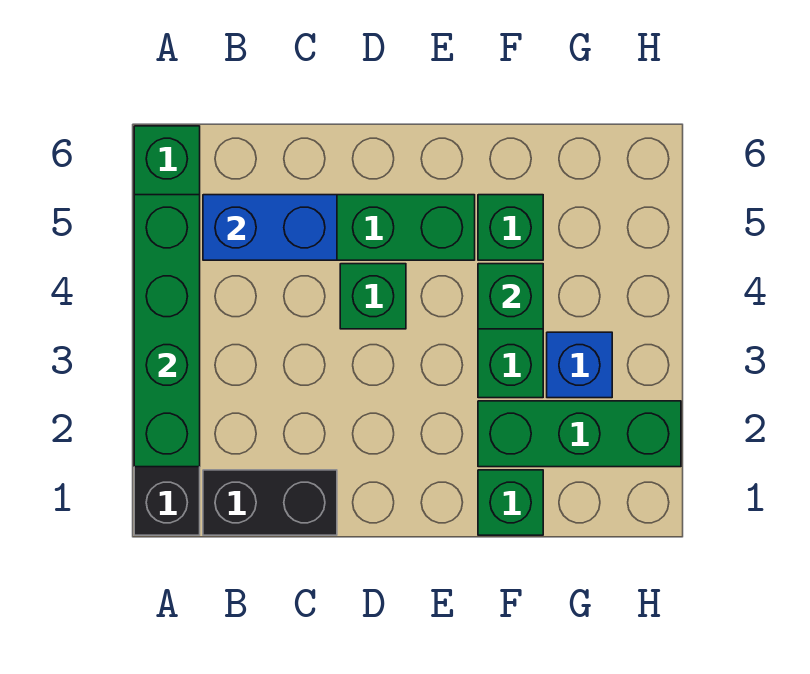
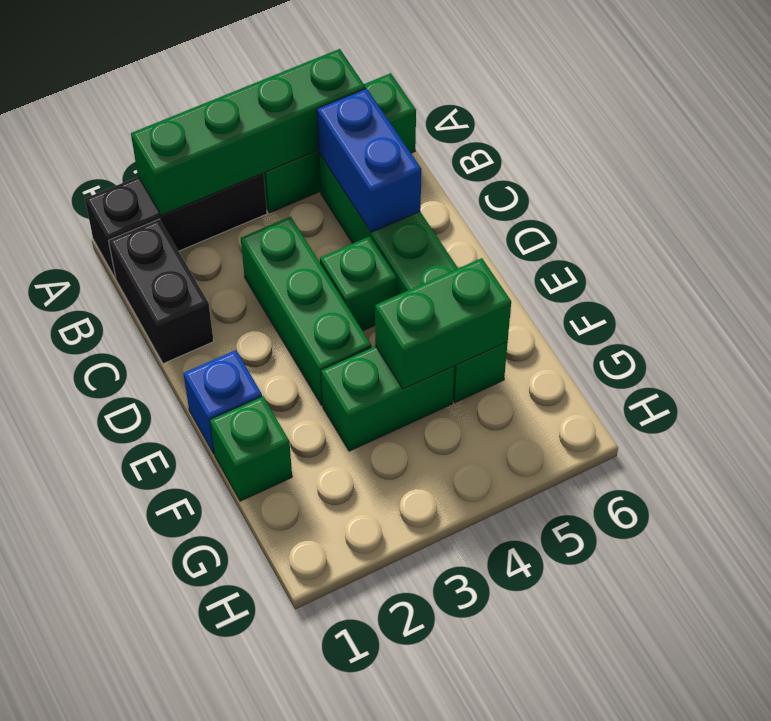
green 1x3 brick [478,401,681,467] -> green 1x3 brick moved to [241,217,371,405]
green 1x1 brick [478,264,543,329] -> green 1x2 brick [375,258,511,389]
blue 1x1 brick [547,332,612,398] -> blue 1x1 brick moved to [183,350,262,454]

